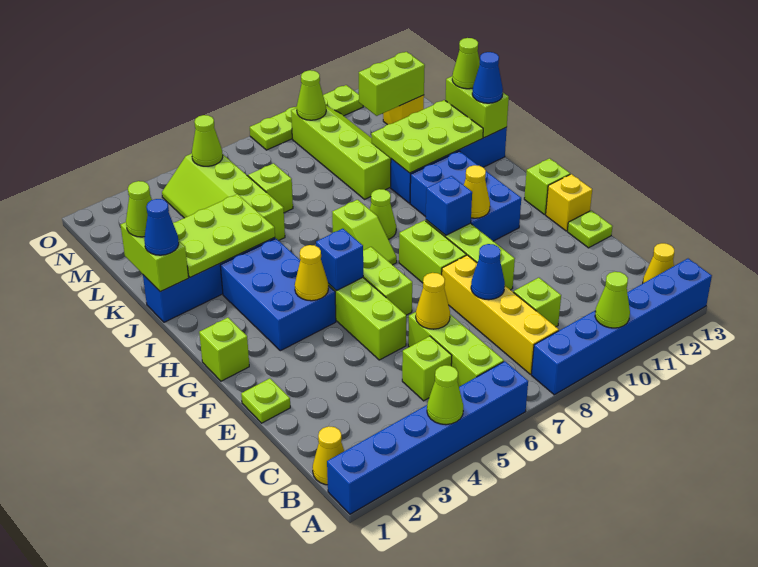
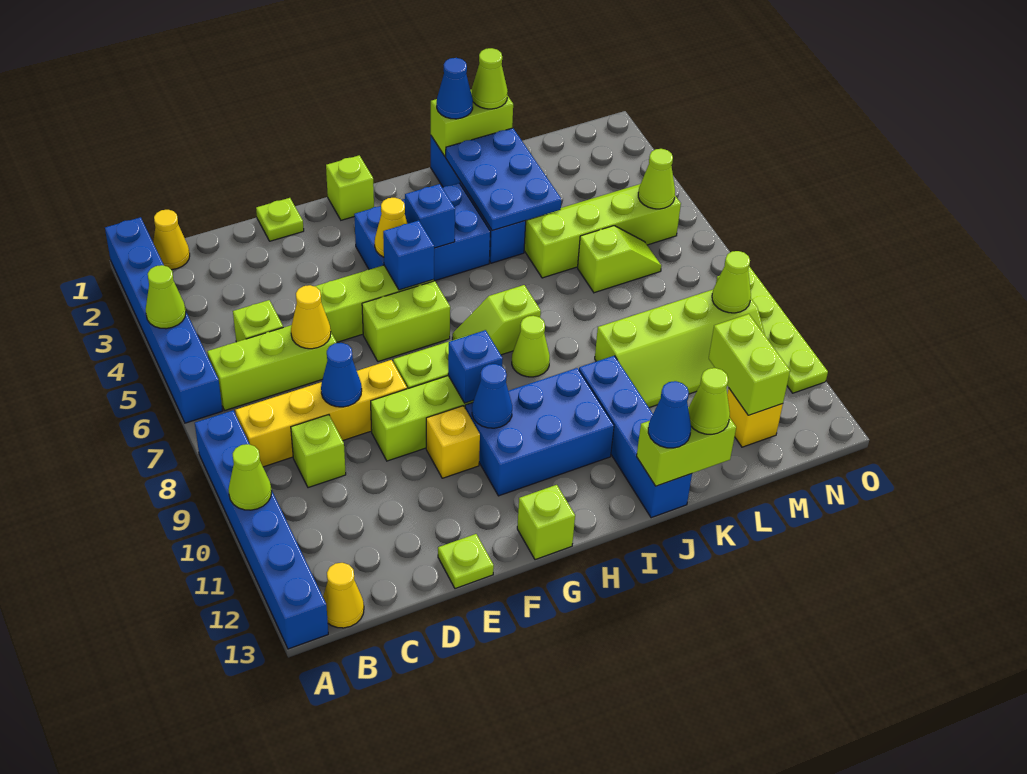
yellow 1x1 brick [546,174,592,231] -> yellow 1x1 brick moved to [426,406,480,478]
yellow 1x1 cone [464,165,490,218] -> blue 1x1 cone [472,364,512,428]
none -> blue 1x1 brick [405,184,455,248]
lime 2x3 plate [173,194,275,277] -> blue 2x3 plate [446,128,561,231]
lime 2x3 plate [371,100,483,173] -> none

